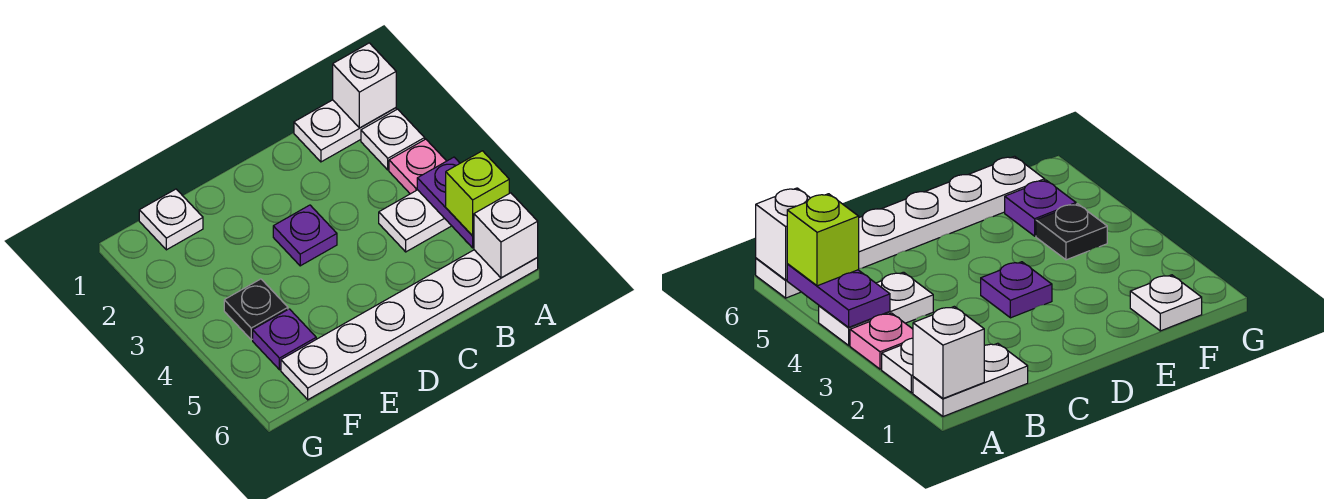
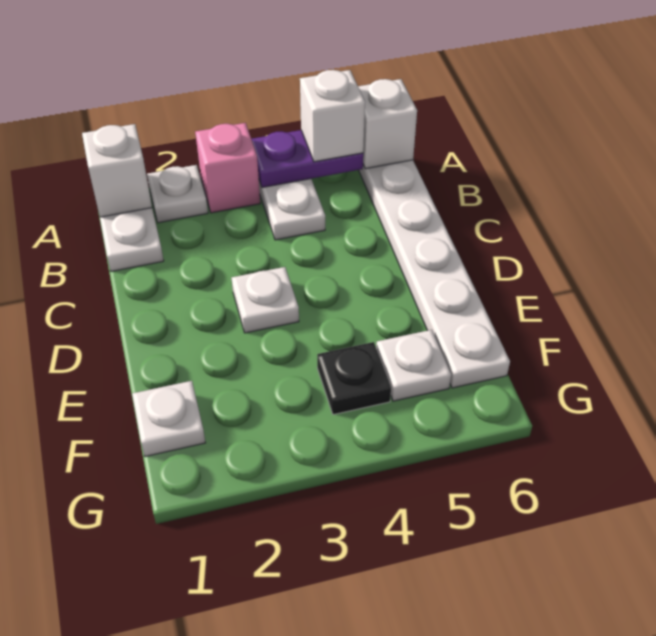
pink 1x1 plate [389,139,446,194] -> pink 1x1 brick [195,123,260,213]
lime 1x1 brick [446,151,509,236] -> white 1x1 brick [300,70,365,162]
purple 1x1 plate [273,205,337,266] -> white 1x1 plate [232,267,299,333]
purple 1x1 plate [253,309,316,370] -> white 1x1 plate [376,330,451,401]

